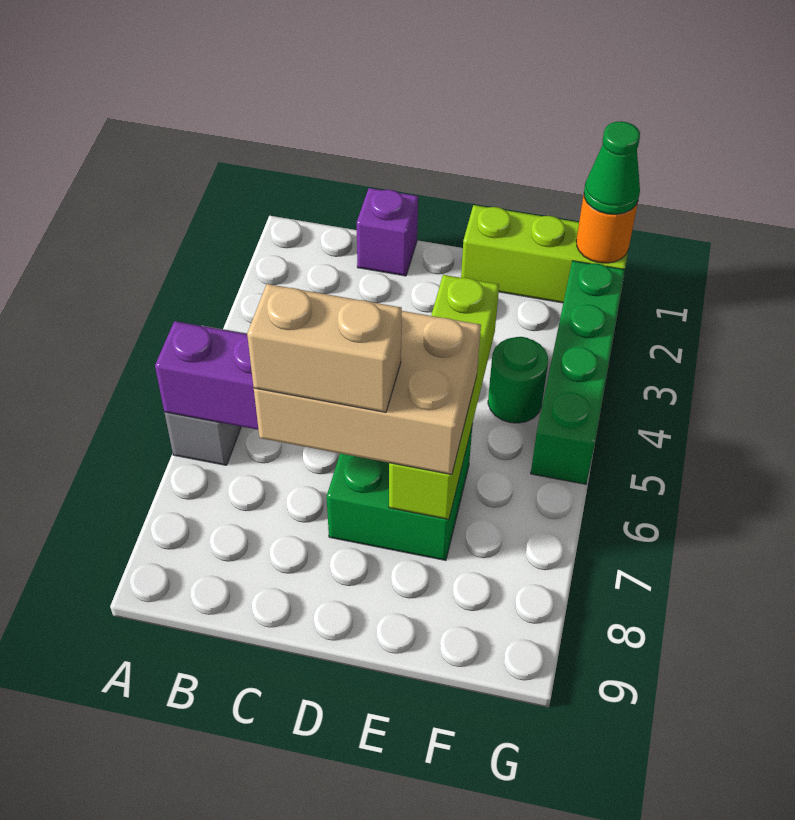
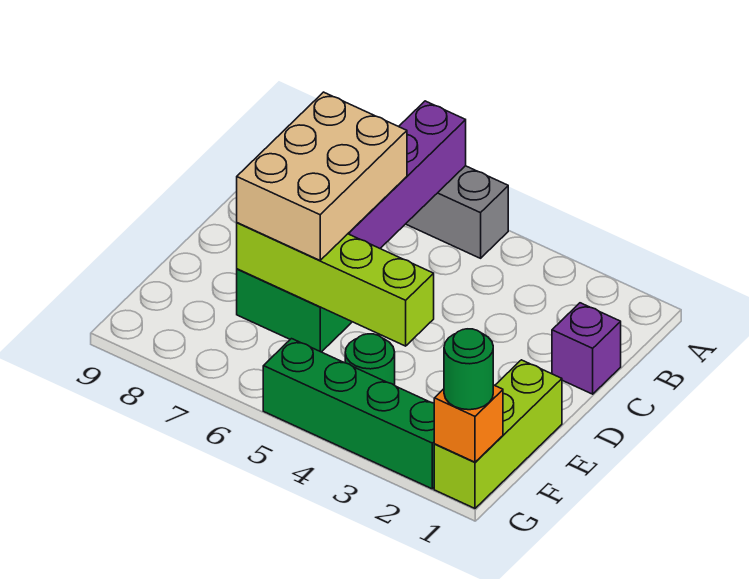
tan 1x2 brick [247,284,402,412] -> none
orange 1x1 round brick [576,195,638,263] -> orange 1x1 brick [434,385,503,462]
green 1x1 cone [584,121,640,214] -> green 1x1 round brick [444,329,493,410]

